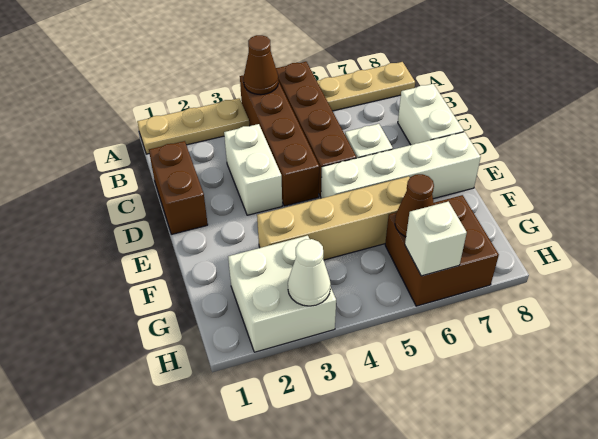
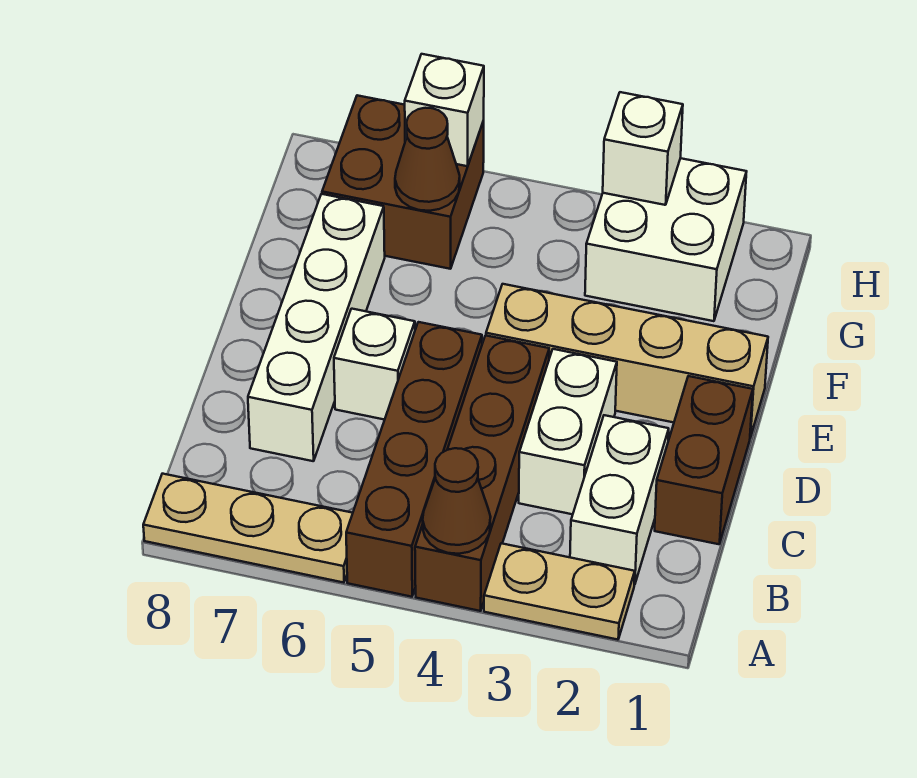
tan 1x3 plate [137,98,249,154] -> tan 1x2 plate [484,543,635,640]
white 1x2 brick [398,84,464,145] -> white 1x2 brick moved to [570,415,669,585]
white 1x4 brick [321,132,481,199] -> white 1x4 brick turned to [248,194,385,461]
tan 1x4 brick [257,176,410,260] -> tan 1x4 brick moved to [486,284,768,438]
white 1x1 cone [288,239,331,306] -> white 1x1 brick [603,92,683,205]

